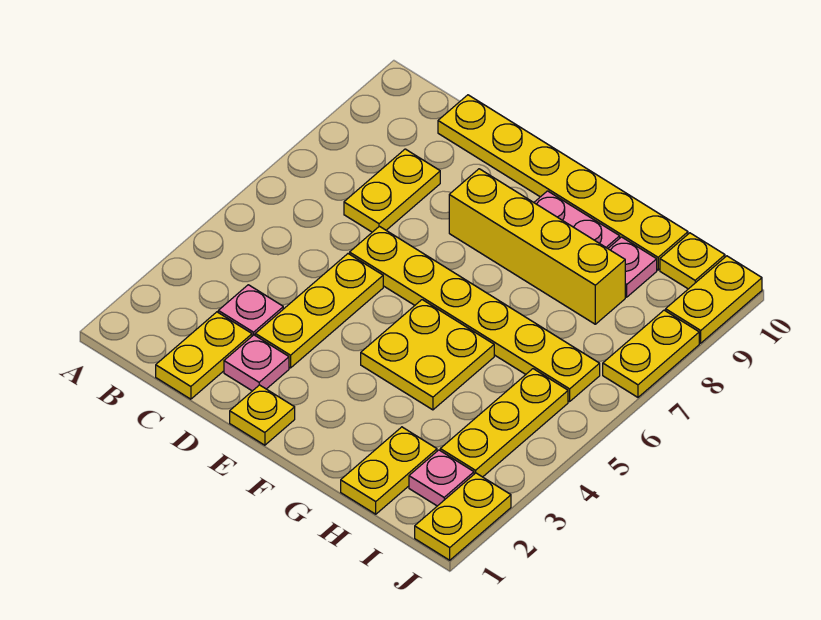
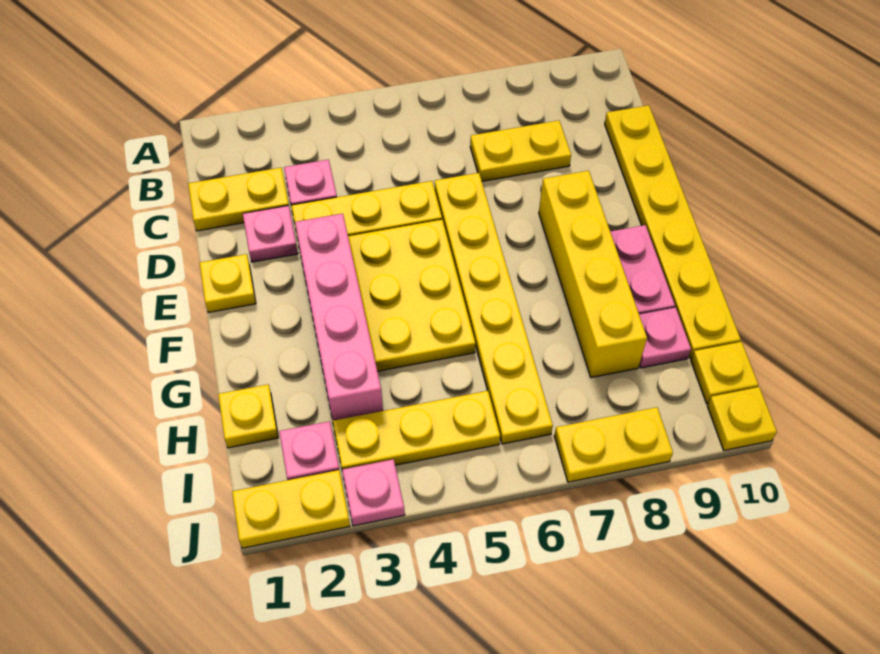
none -> pink 1x4 brick [295,214,383,420]
yellow 2x2 plate [361,300,494,410] -> yellow 2x3 plate [348,220,475,371]
yellow 1x2 plate [341,427,437,514] -> yellow 1x1 plate [218,385,278,448]
none -> pink 1x1 plate [342,459,405,526]
yellow 1x2 plate [666,256,762,343] -> yellow 1x1 plate [707,387,777,450]

